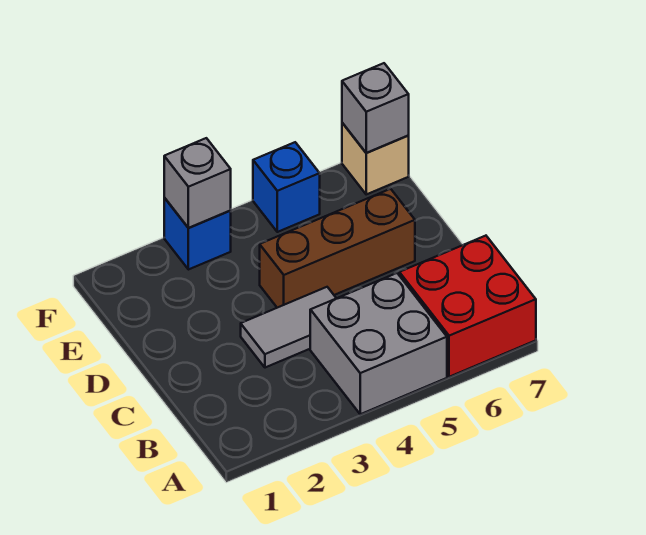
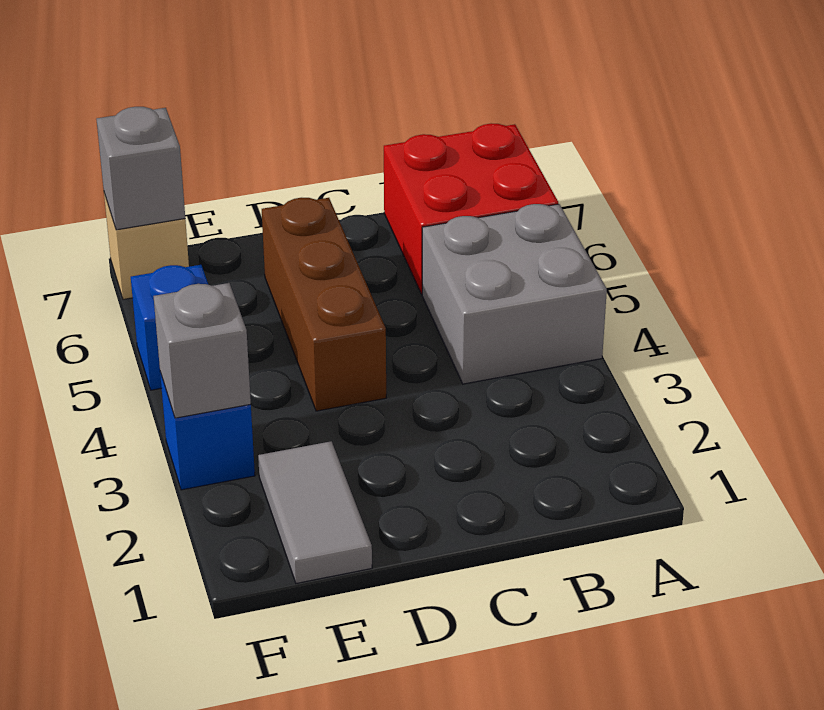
grey 1x2 tile [241,287,336,368] -> grey 1x2 tile moved to [258,441,372,583]

